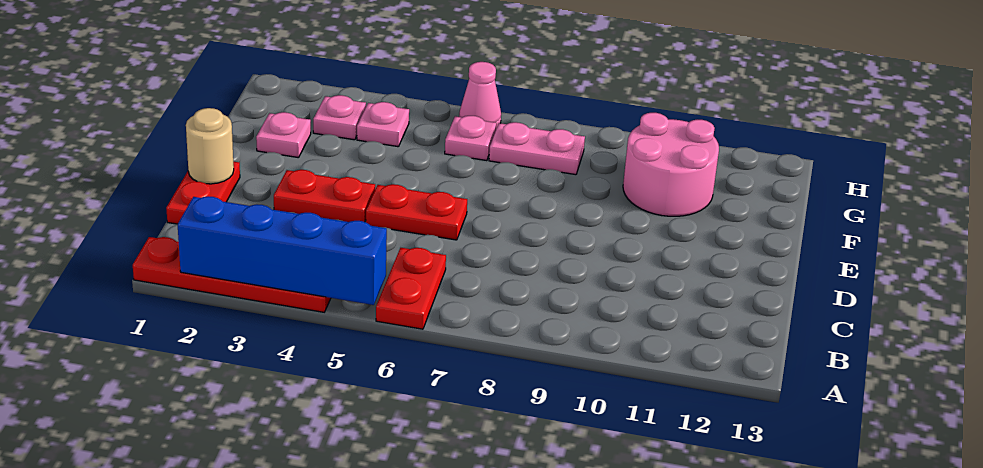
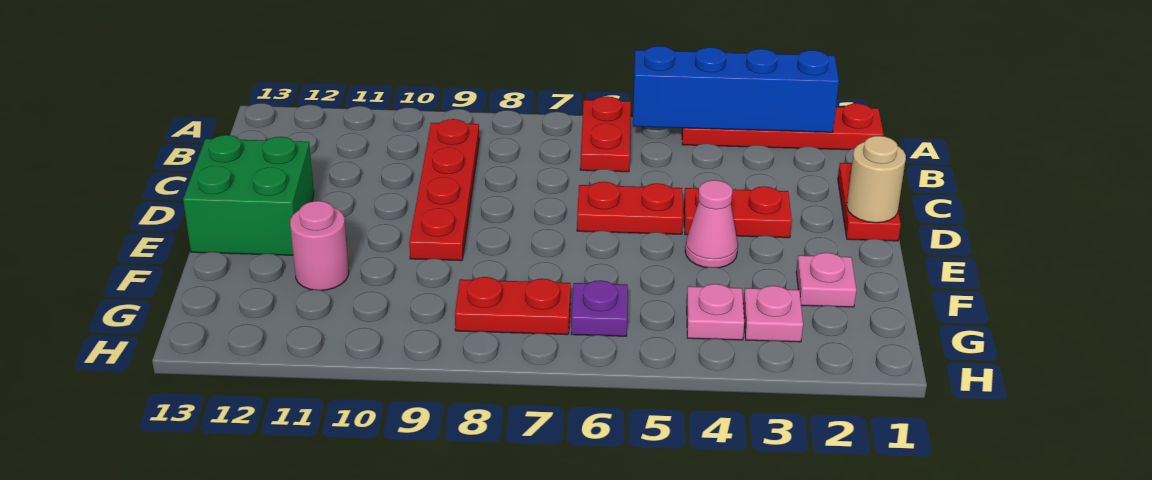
none -> red 1x4 plate [409,119,479,261]
none -> green 2x2 brick [183,135,314,255]
pink 2x2 round brick [623,113,719,216] -> pink 1x1 round brick [290,201,349,290]
pink 1x1 plate [445,116,497,161] -> purple 1x1 plate [571,280,628,336]
pink 1x2 plate [489,122,585,175] -> red 1x2 plate [455,277,571,335]
pink 1x1 cone [459,62,501,128] -> pink 1x1 cone moved to [685,180,738,268]

